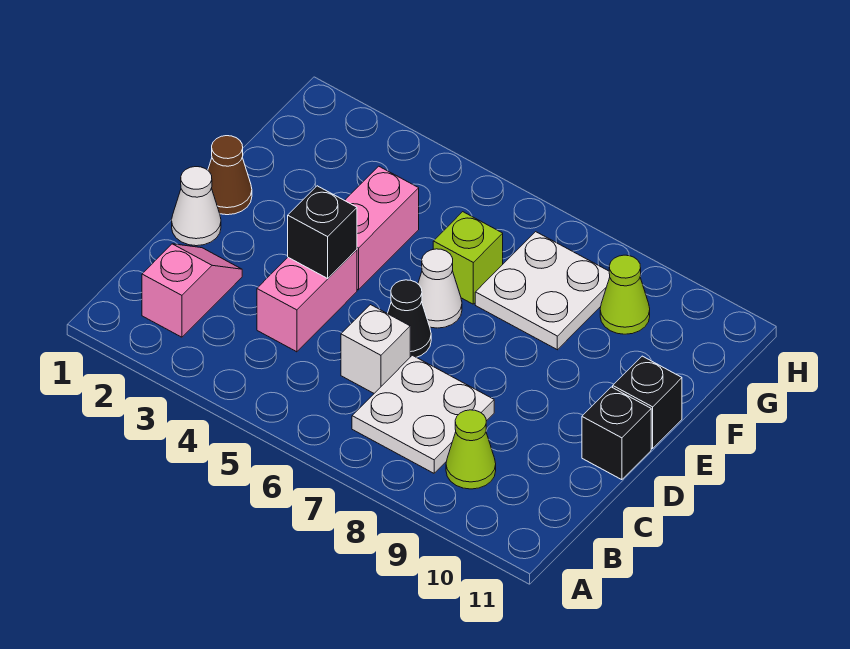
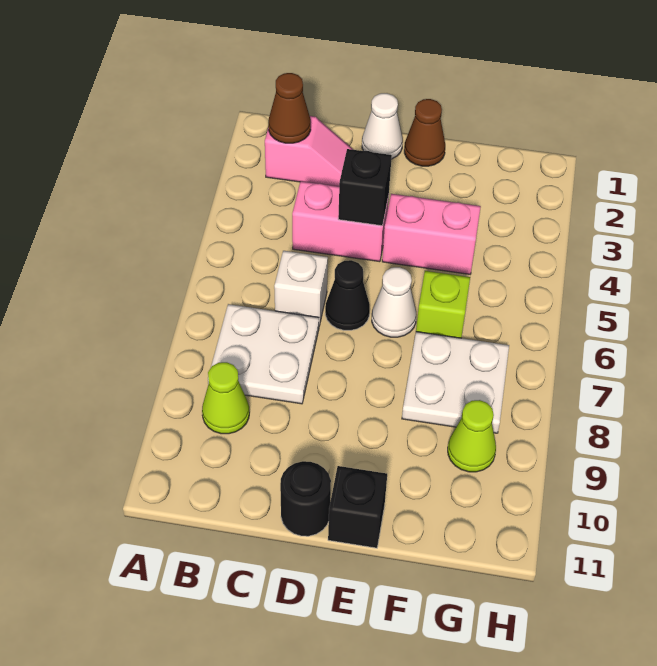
none -> brown 1x1 cone [268,73,311,143]
black 1x1 brick [582,387,651,480] -> black 1x1 round brick [280,461,331,536]

